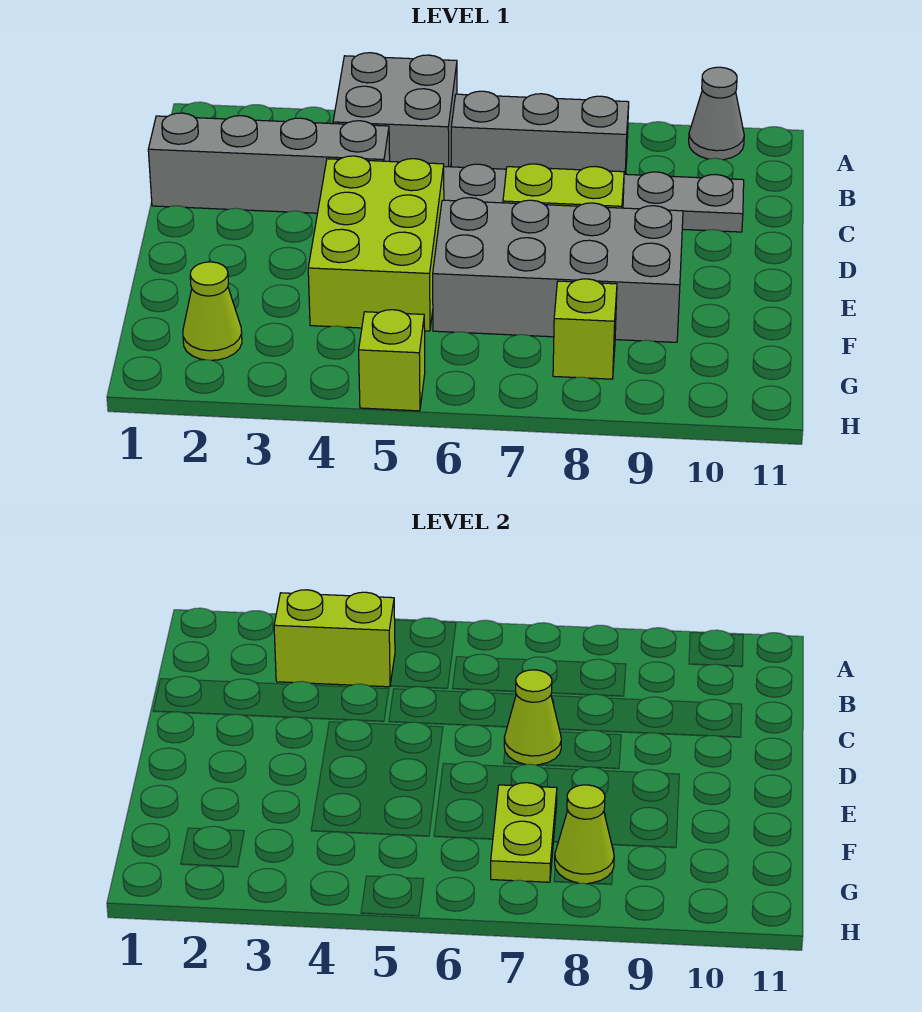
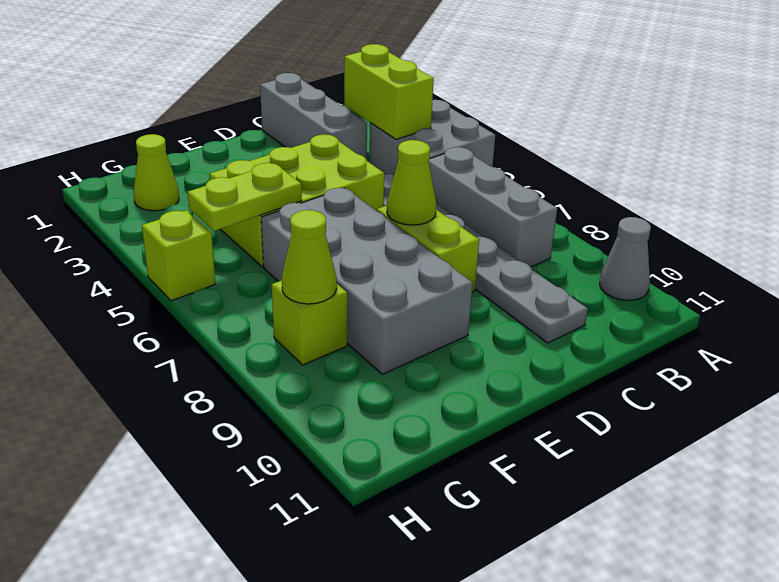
grey 1x4 brick [148,113,390,213] -> grey 1x3 brick [260,73,367,159]
lime 1x2 plate [491,783,557,882] -> lime 1x2 plate moved to [188,163,302,231]

